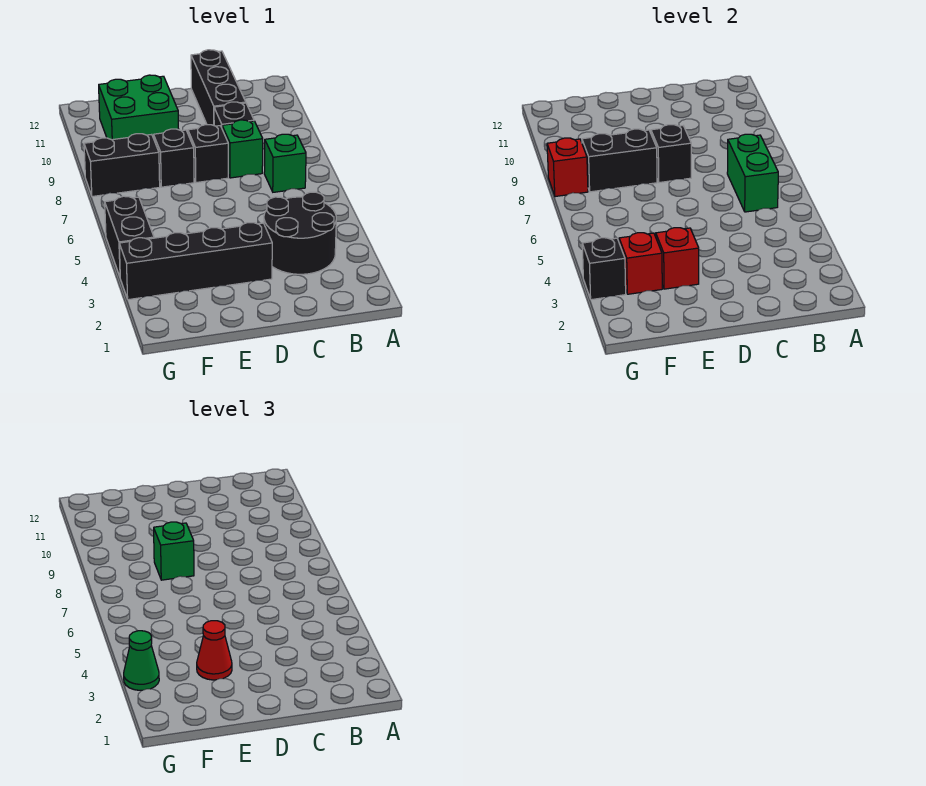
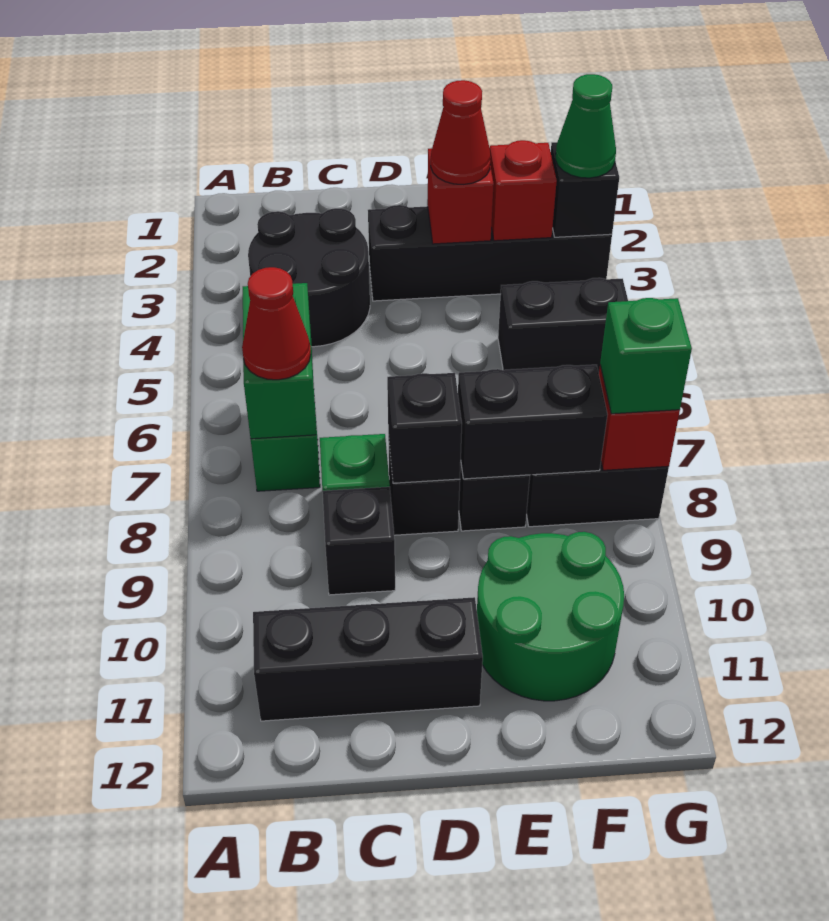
none -> red 1x1 cone [242,267,311,380]
black 1x3 brick [191,50,246,125] -> black 1x3 brick turned to [253,597,483,721]
green 1x1 brick [154,522,194,580] -> green 1x1 brick moved to [600,298,692,414]
green 2x2 brick [99,75,179,140] -> green 2x2 round brick [477,532,624,701]
black 1x2 brick [105,196,154,276] -> black 1x2 brick turned to [498,278,628,373]

